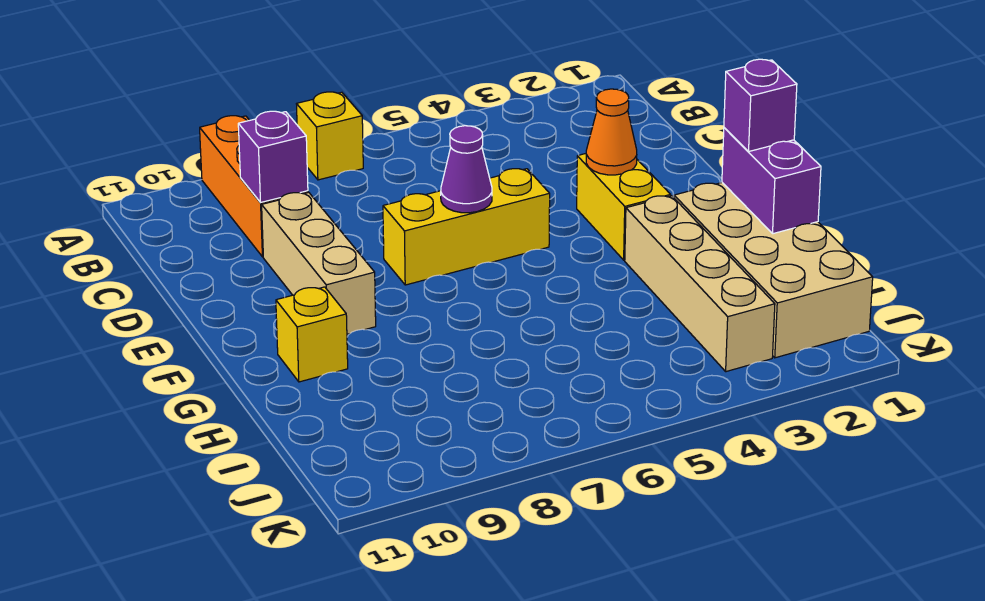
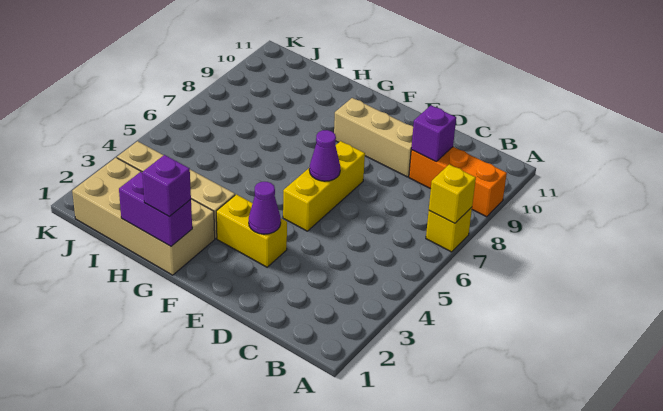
orange 1x1 cone [586,89,637,175] -> purple 1x1 cone [249,182,281,234]
yellow 1x1 brick [276,287,348,382] -> yellow 1x1 brick moved to [429,164,476,223]

